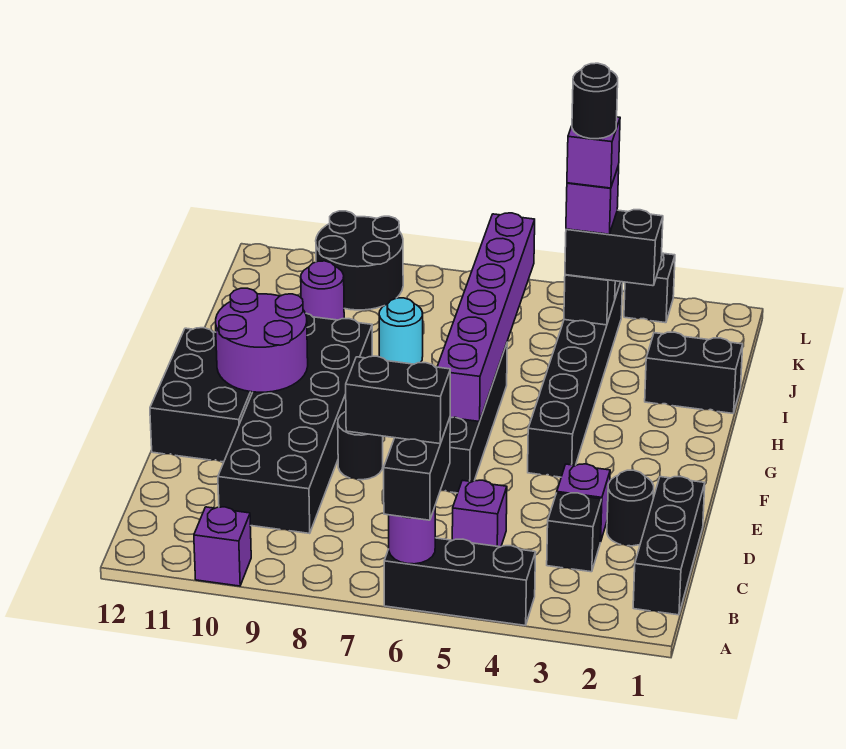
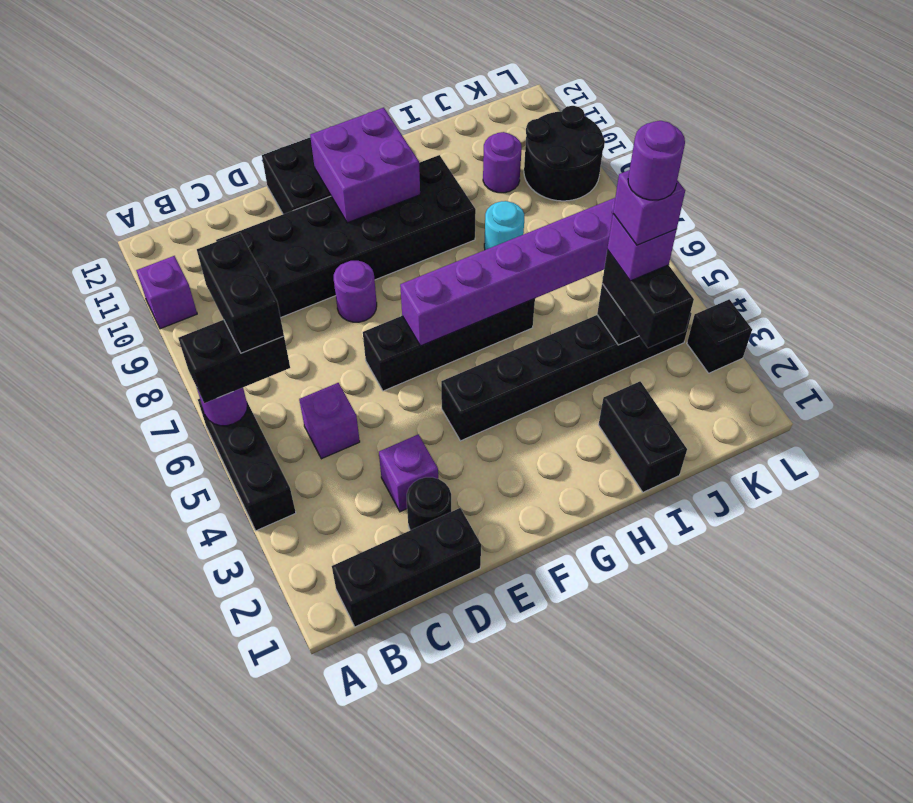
black 1x1 brick [547,493,602,572] -> none
black 1x1 round brick [338,412,383,480] -> purple 1x1 round brick [334,261,377,322]
purple 2x2 round brick [216,288,308,392] -> purple 2x2 brick [310,108,420,223]
black 1x1 round brick [572,63,618,139] -> purple 1x1 round brick [628,121,685,200]

